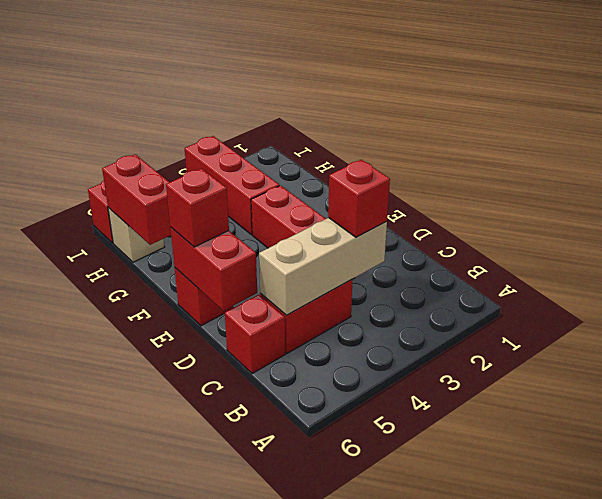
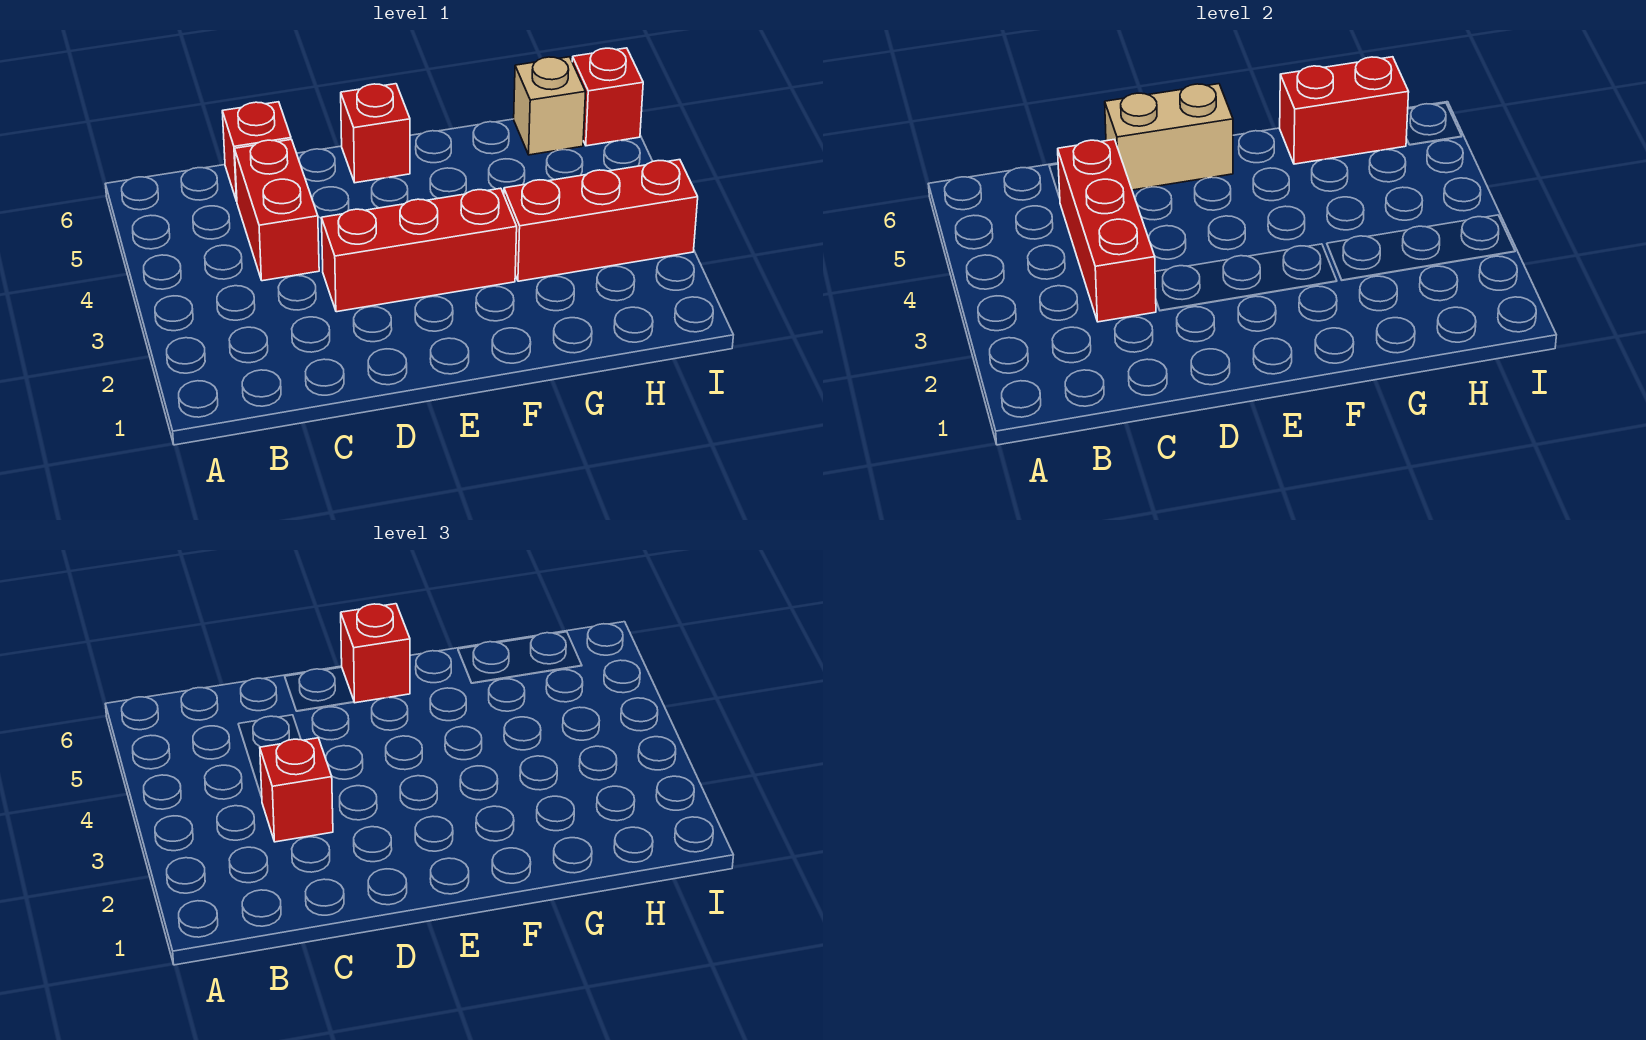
tan 1x3 brick [259,218,387,315] -> red 1x3 brick [1058,139,1156,322]
red 1x2 brick [170,227,257,311] -> tan 1x2 brick [1105,84,1233,190]

